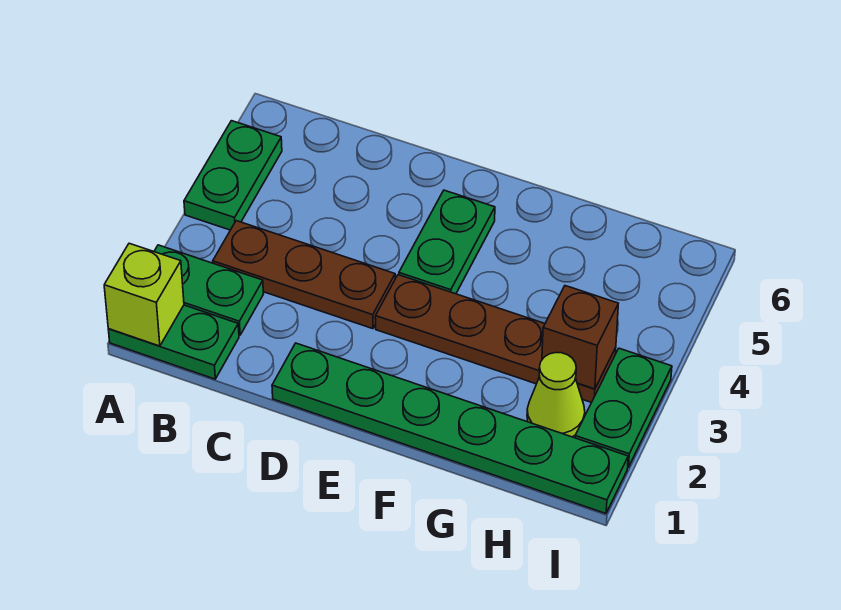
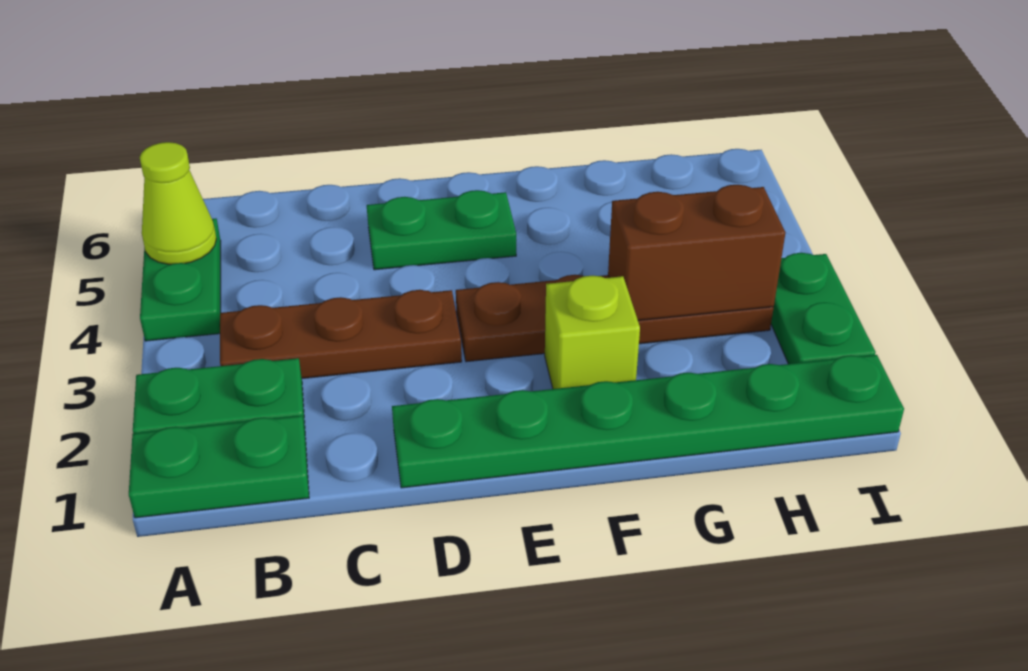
lime 1x1 brick [104,243,184,346] -> lime 1x1 brick moved to [545,276,640,389]
green 1x2 plate [399,190,495,294] -> green 1x2 plate turned to [367,190,516,270]
lime 1x1 cone [527,353,585,437] -> lime 1x1 cone moved to [140,142,216,264]
brown 1x1 brick [542,286,618,389] -> brown 1x2 brick [608,185,786,320]

